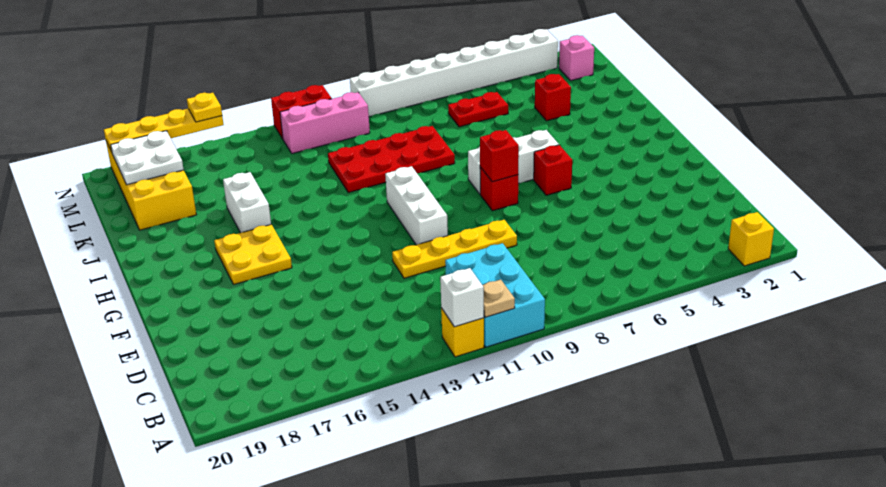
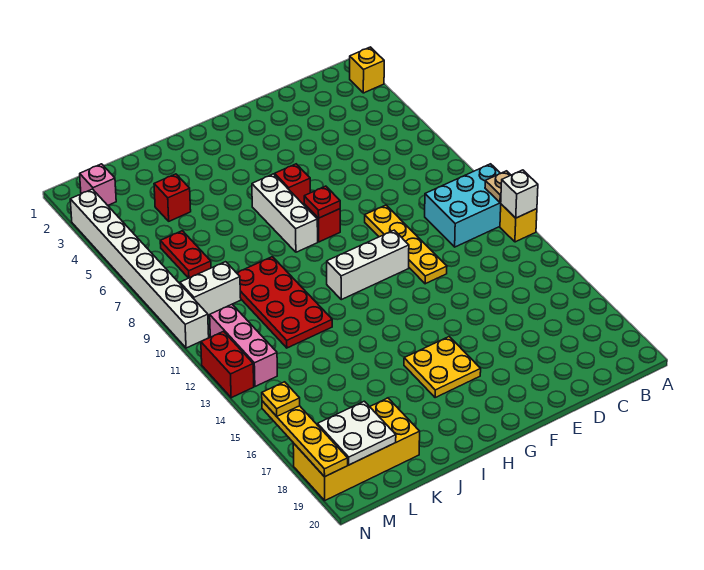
red 1x1 brick [480,130,519,182] -> red 1x1 plate [304,186,340,218]
white 1x2 brick [223,172,271,233] -> white 1x2 brick moved to [180,262,241,315]

